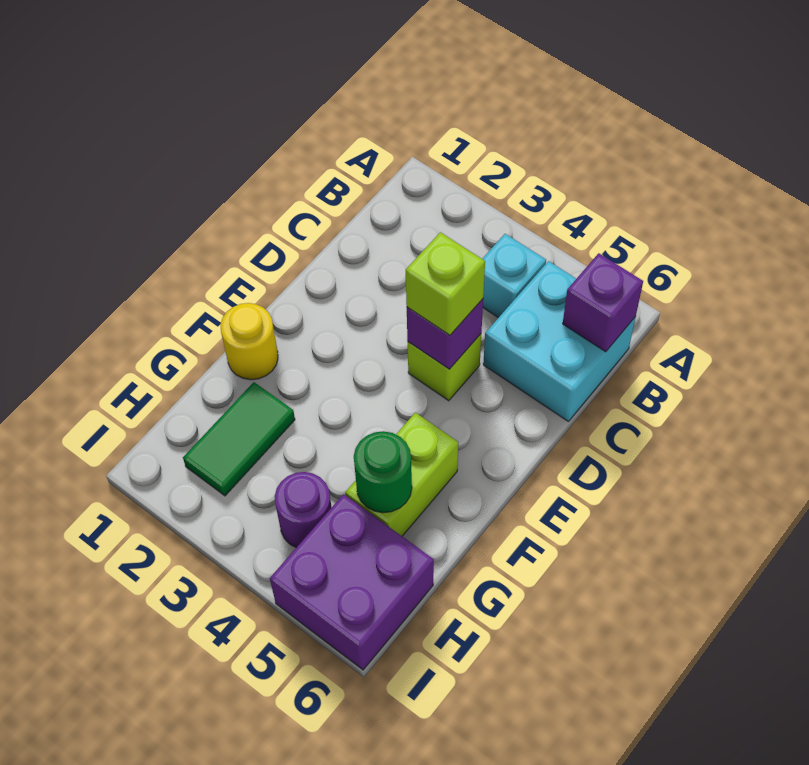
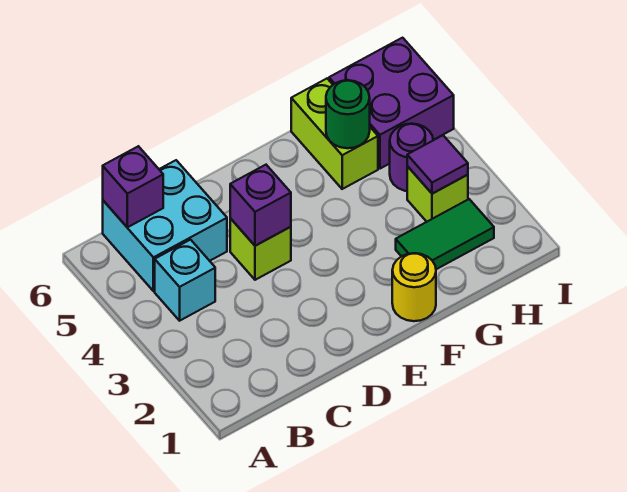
lime 1x1 brick [406,232,485,335] -> lime 1x1 brick moved to [407,166,468,222]
lime 1x2 brick [345,413,458,536] -> lime 1x2 brick turned to [291,79,378,189]
none -> purple 1x1 tile [407,135,468,194]

